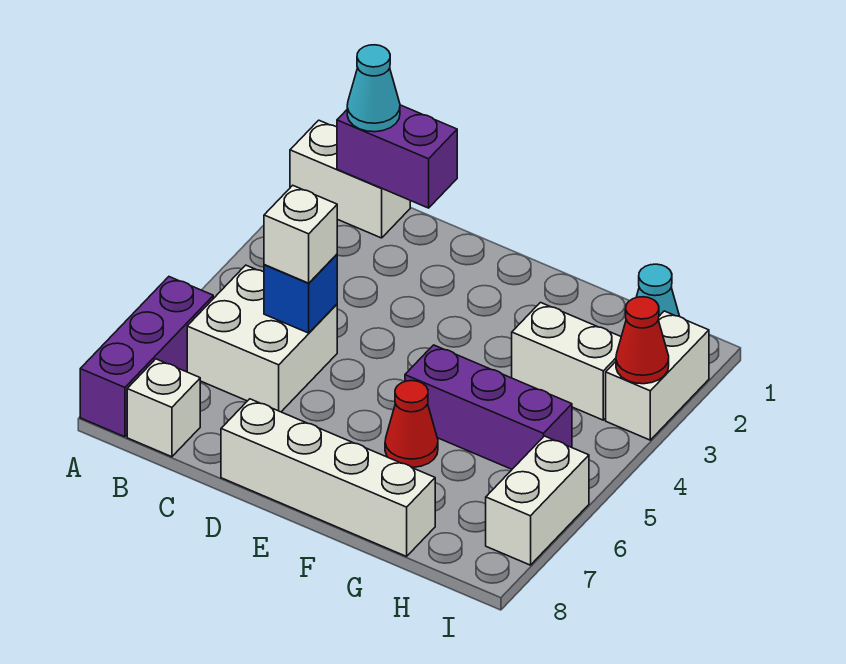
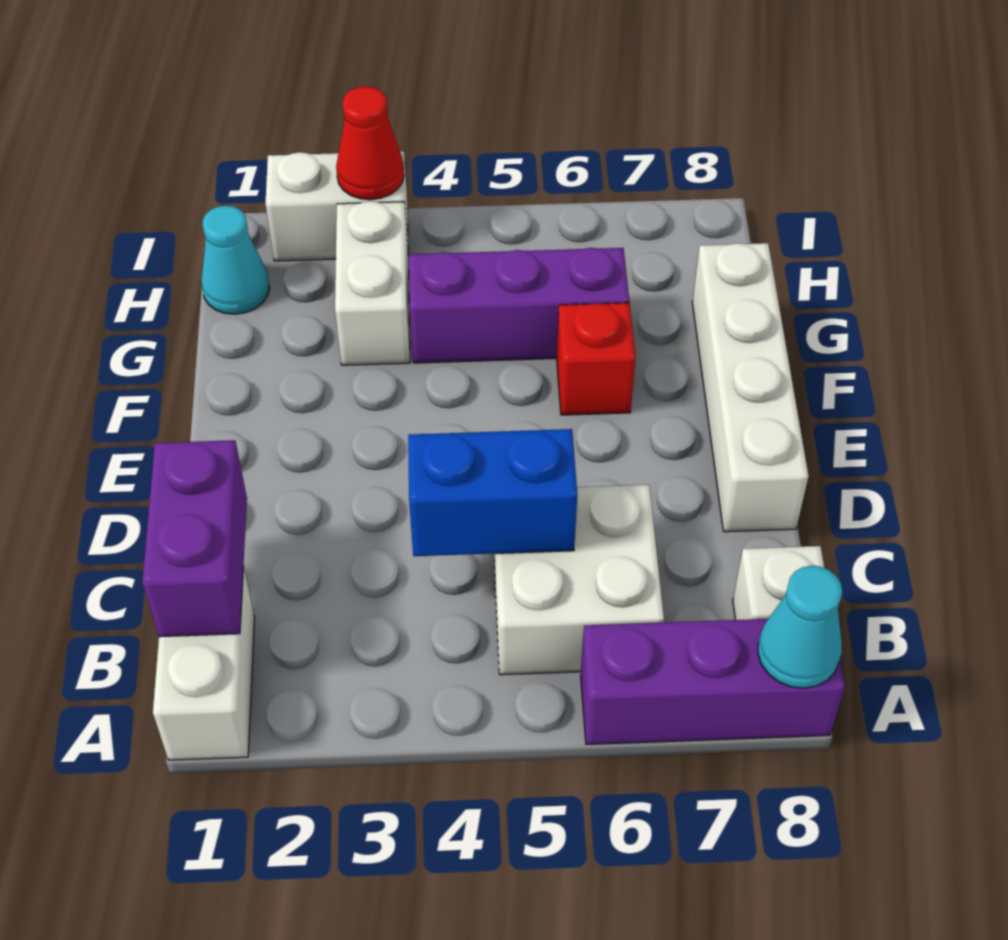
cyan 1x1 cone [347,45,400,132] -> cyan 1x1 cone moved to [758,566,842,688]
blue 1x1 brick [264,254,337,333] -> blue 1x2 brick [408,429,577,556]
white 1x1 brick [264,185,337,283] -> none
purple 1x3 brick [405,345,572,469] -> purple 1x3 brick turned to [409,248,629,363]
red 1x1 cone [385,381,438,467] -> red 1x1 brick [557,303,636,415]
white 1x2 brick [486,436,589,565] -> none

